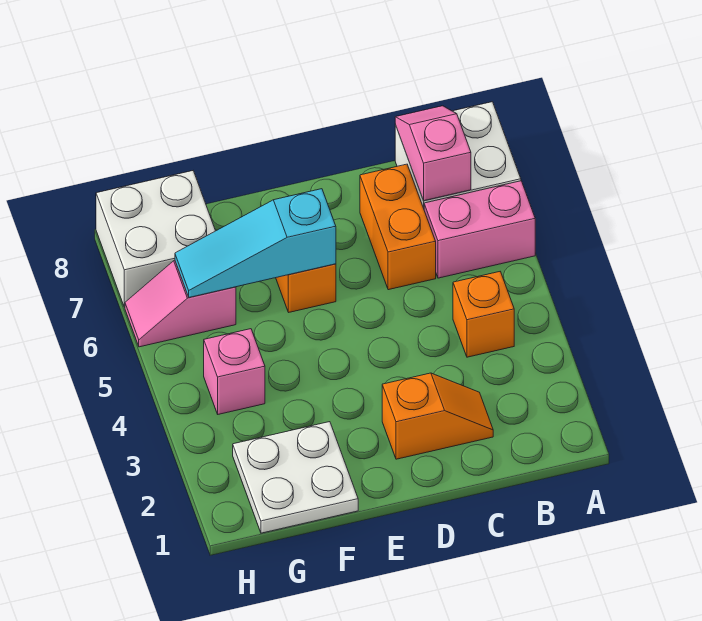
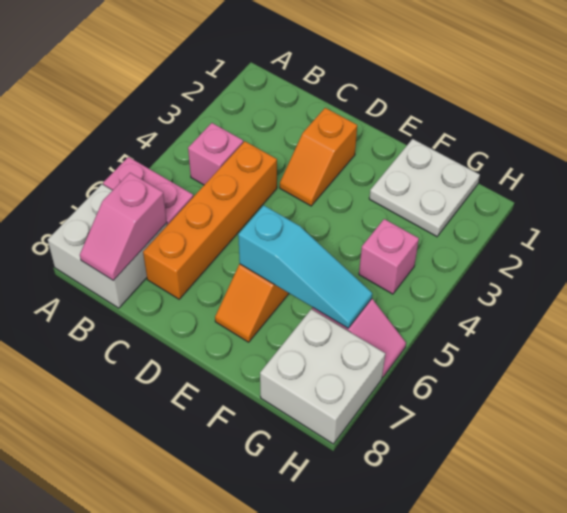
orange 1x1 brick [453,272,514,357] -> pink 1x1 brick [188,123,243,185]
orange 1x2 slope [382,373,493,459] -> orange 1x2 slope turned to [280,108,357,206]
orange 1x2 brick [360,164,436,290] -> orange 1x4 brick [143,141,277,299]

